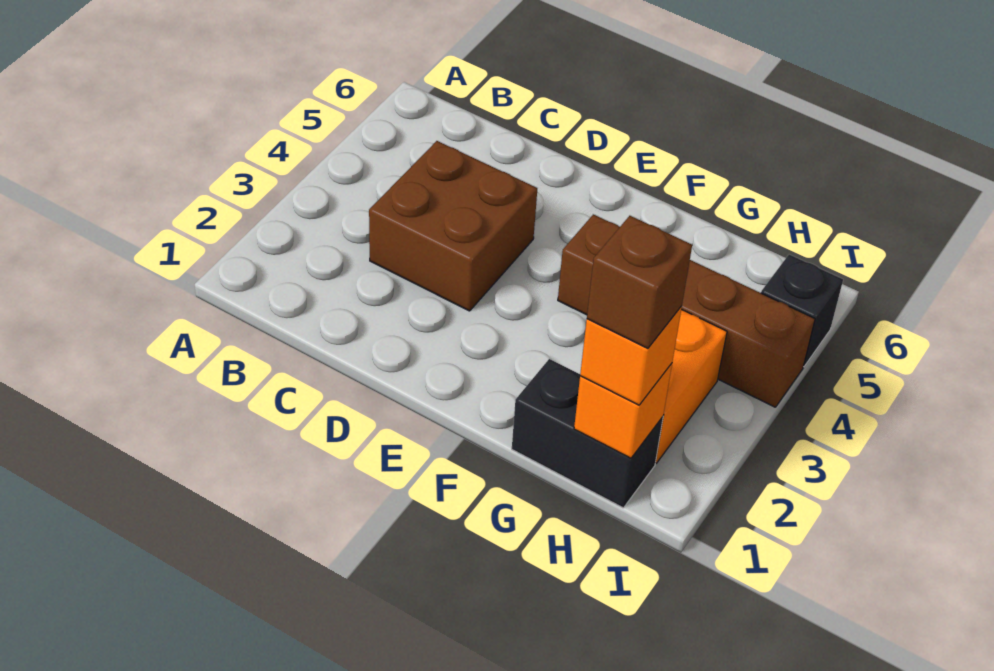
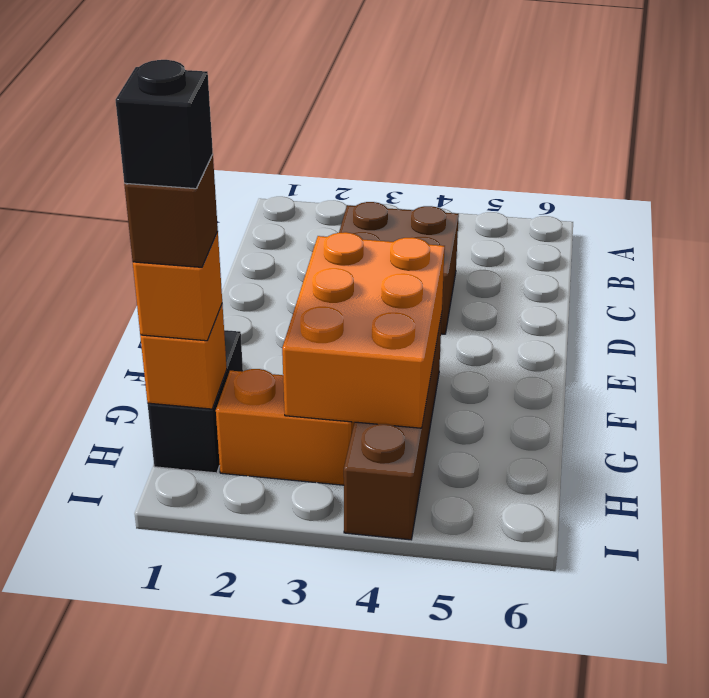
none -> orange 2x3 brick [282,232,445,428]
black 1x1 brick [761,254,843,367] -> black 1x1 brick moved to [116,60,213,189]

